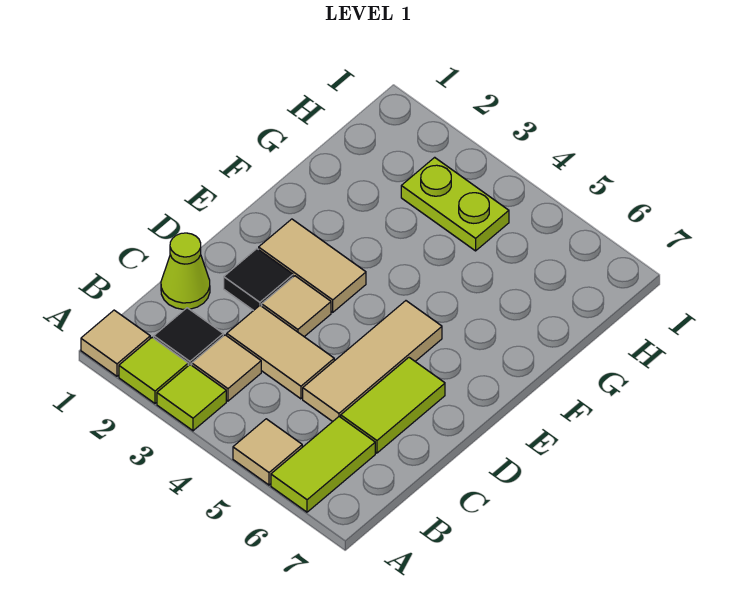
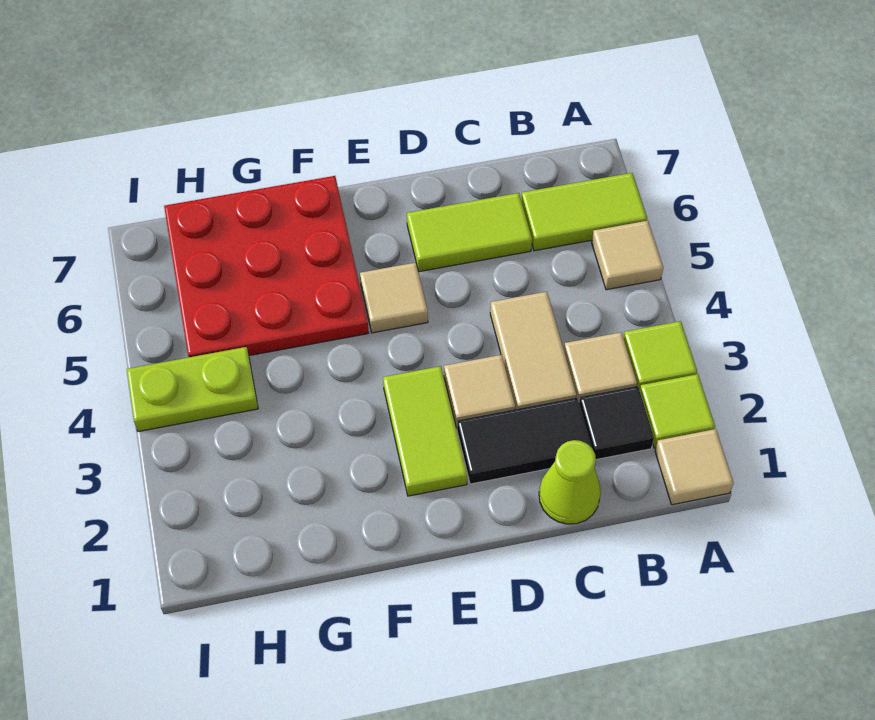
tan 1x3 tile [303,301,442,422] -> tan 1x1 tile [360,263,428,333]
black 1x1 tile [224,249,293,311] -> black 1x2 tile [457,397,591,484]
tan 1x2 tile [259,219,366,312] -> lime 1x2 tile [383,366,467,496]
none -> red 3x3 plate [164,176,369,357]
lime 1x2 plate [401,157,509,251] -> lime 1x2 plate turned to [127,347,258,432]

